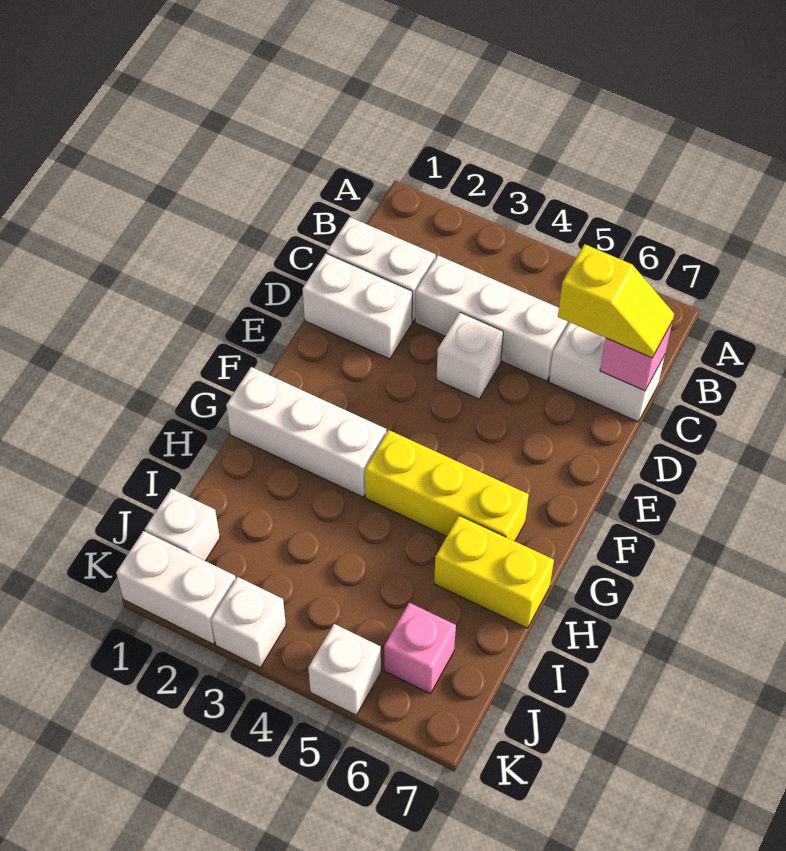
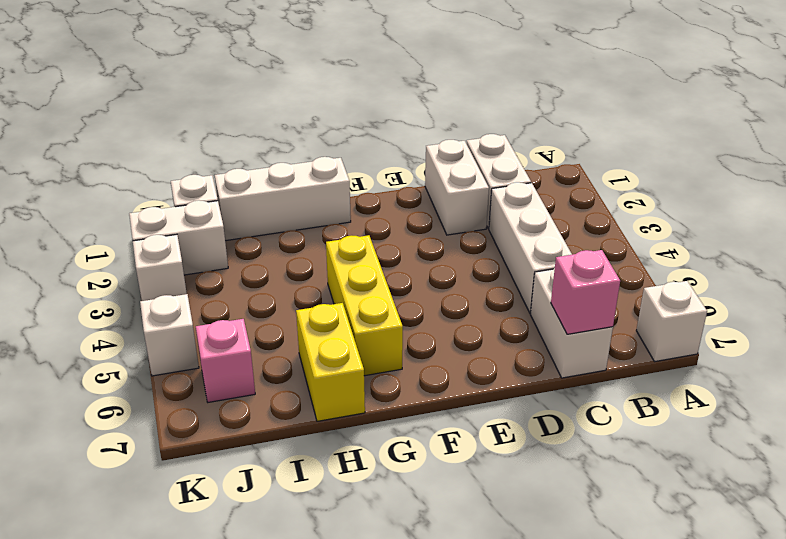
yellow 1x2 slope [558,244,674,358] -> none
white 1x1 brick [437,312,503,399] -> white 1x1 brick moved to [636,281,707,362]
white 1x3 brick [226,367,386,497] -> white 1x3 brick turned to [215,157,351,241]
white 1x2 brick [116,531,236,644] -> white 1x2 brick turned to [129,200,228,275]

